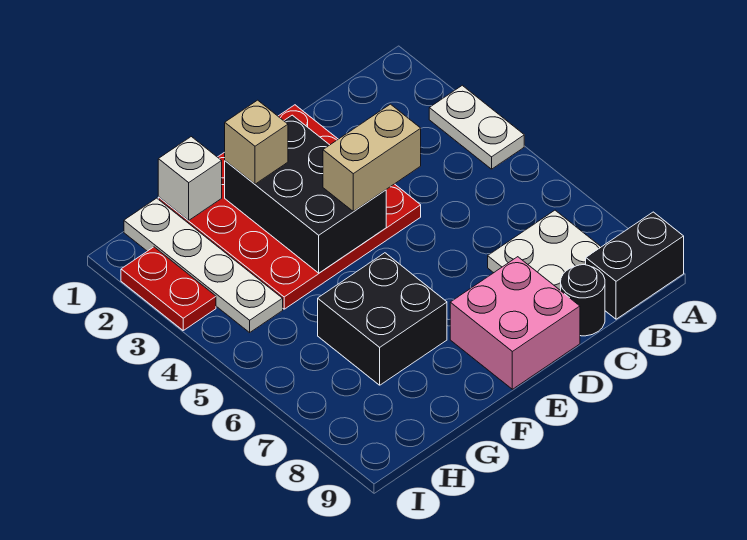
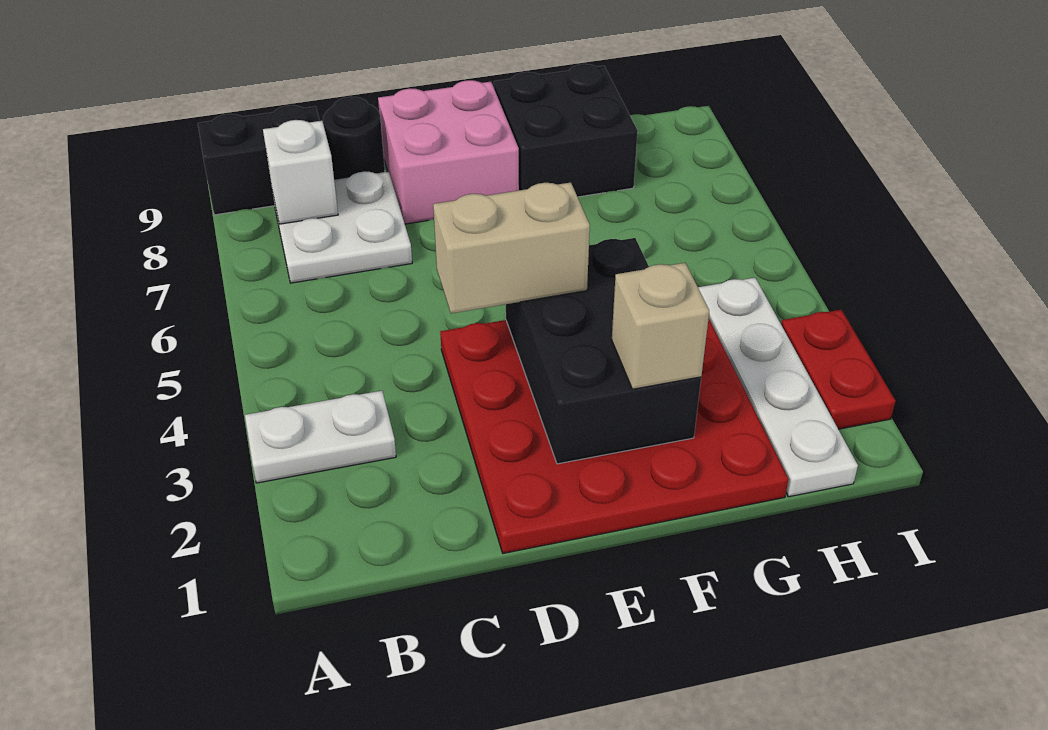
white 1x2 plate [429,85,524,169] -> white 1x2 plate turned to [245,391,396,483]
black 2x2 brick [318,253,447,385] -> black 2x2 brick moved to [494,64,638,197]
white 1x1 brick [158,137,222,221] -> white 1x1 brick moved to [263,120,338,224]

